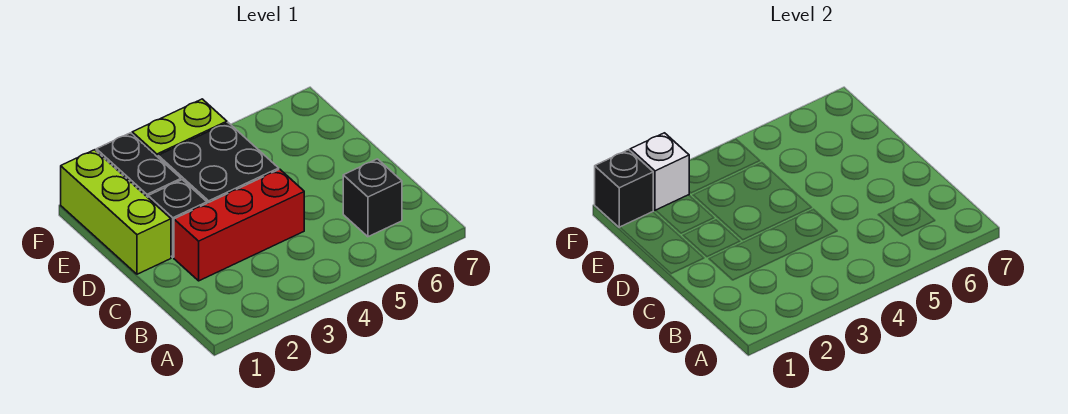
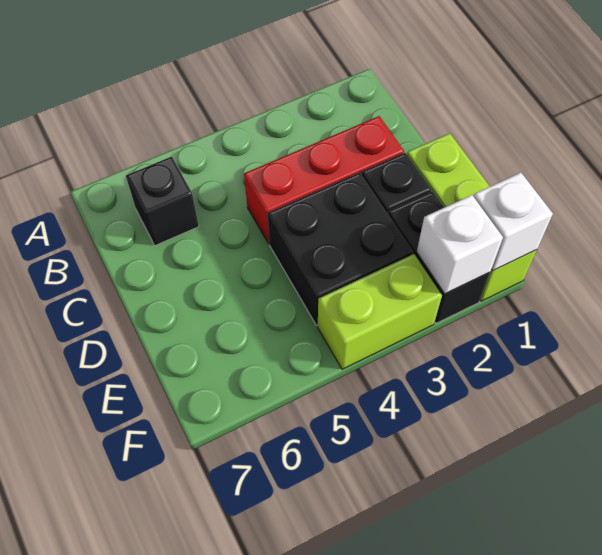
black 1x1 brick [595,150,653,227] -> white 1x1 brick [474,173,553,270]

